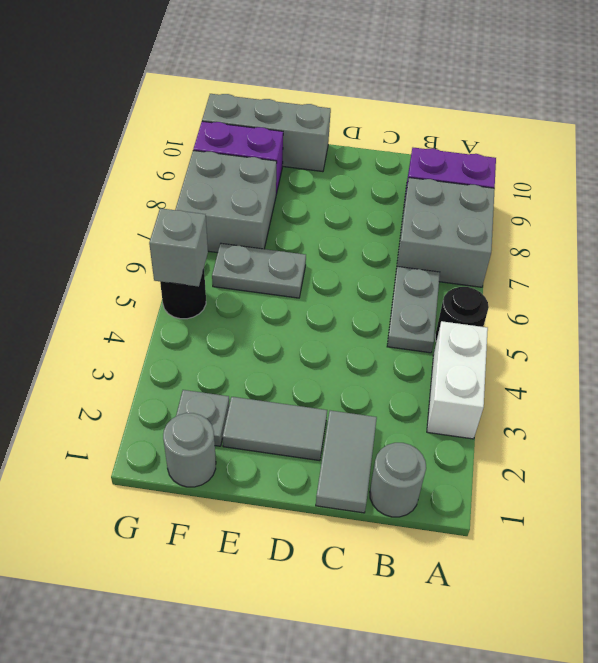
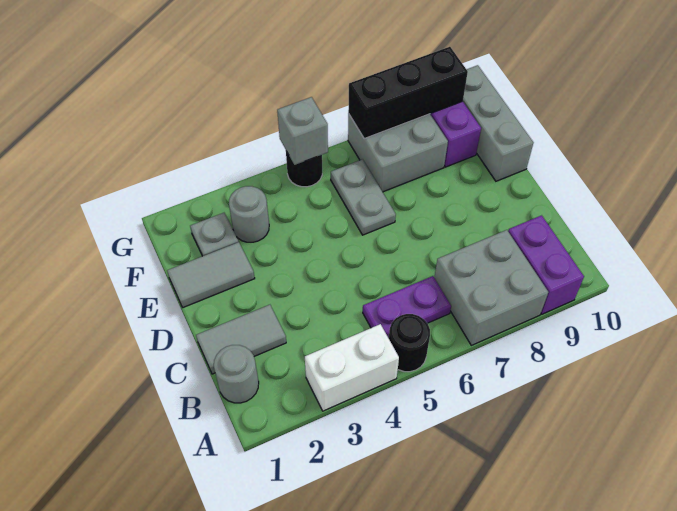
grey 1x2 plate [387,267,440,353] -> purple 1x2 plate [363,276,451,338]
grey 1x2 tile [223,397,327,461] -> grey 1x2 tile turned to [167,242,255,307]
grey 1x1 round brick [163,413,216,487] -> grey 1x1 round brick moved to [229,186,269,242]
none -> black 1x3 brick [348,47,468,138]

